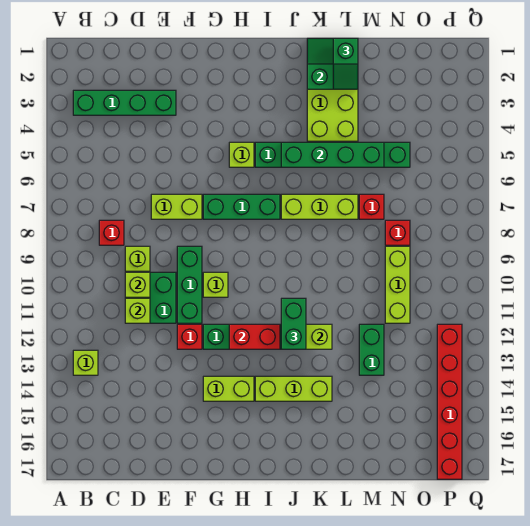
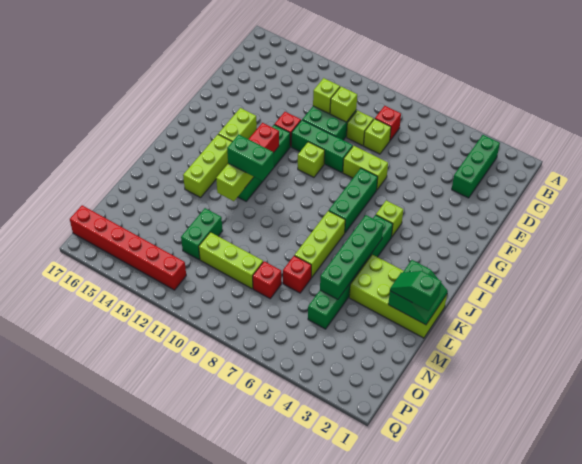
green 1x4 brick [73,90,176,115] -> green 1x3 brick [452,135,500,198]
lime 1x1 brick [73,350,98,375] -> lime 1x1 brick moved to [364,119,391,154]
lime 1x2 brick [151,194,202,219] -> lime 1x2 brick turned to [343,146,388,190]
green 1x2 brick [359,324,384,375] -> green 1x2 brick turned to [181,208,223,260]

